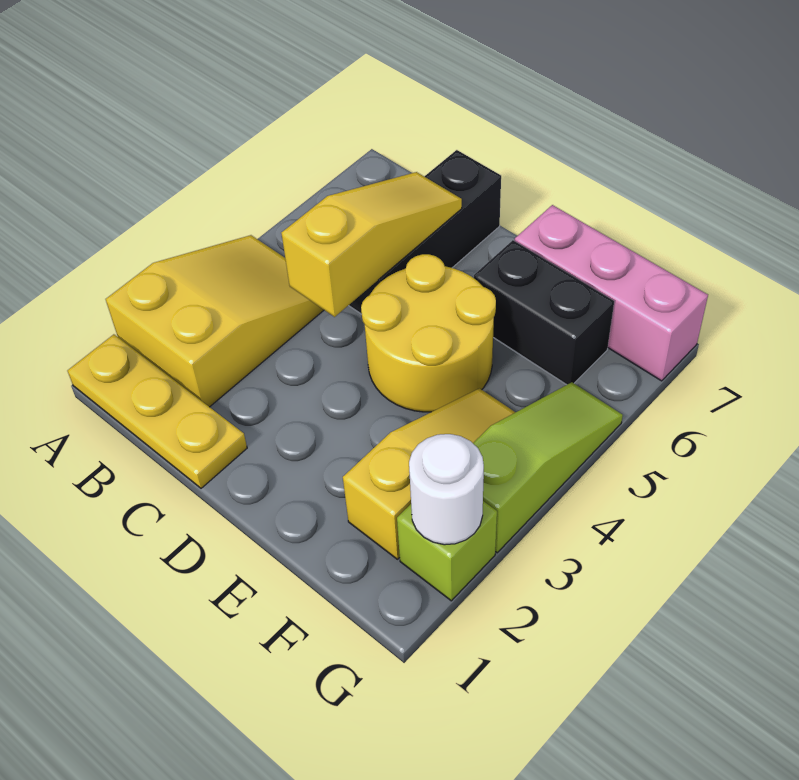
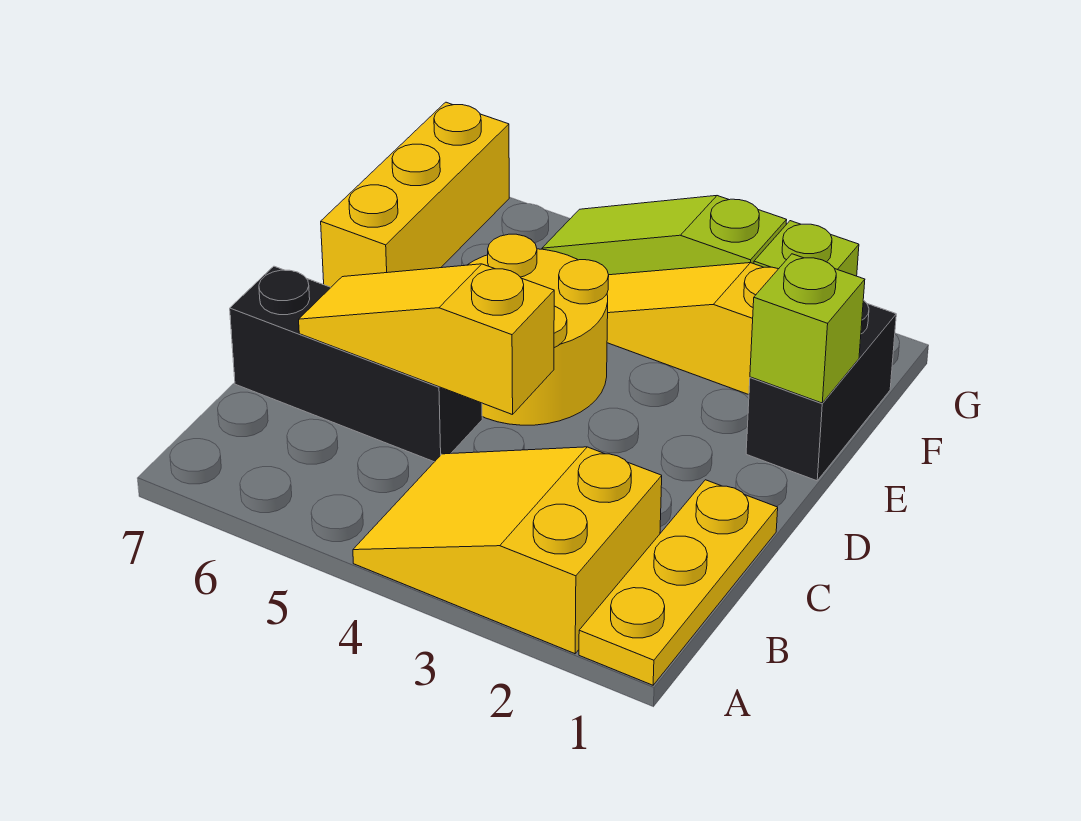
none -> lime 1x1 brick [750,254,865,403]
black 1x2 brick [474,240,614,385] -> black 1x2 brick moved to [746,300,896,481]
pink 1x3 brick [515,205,708,381] -> yellow 1x3 brick [321,102,509,287]
white 1x1 round brick [409,434,484,545] -> none

